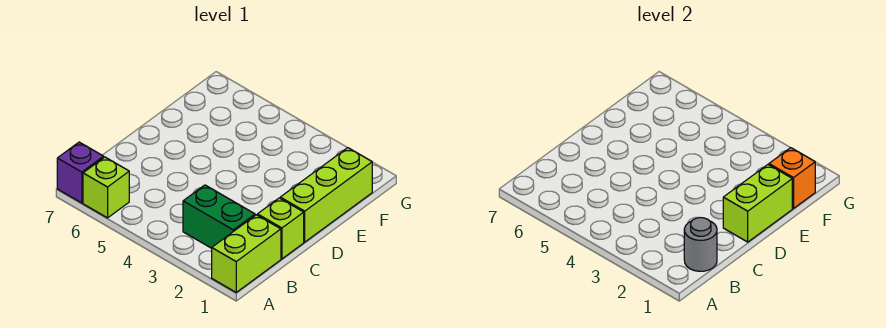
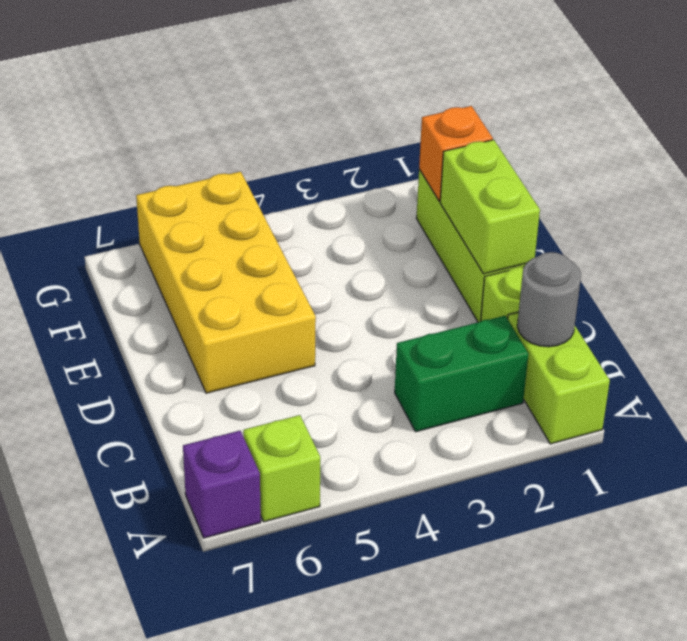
none -> yellow 2x4 brick [136,172,316,393]

